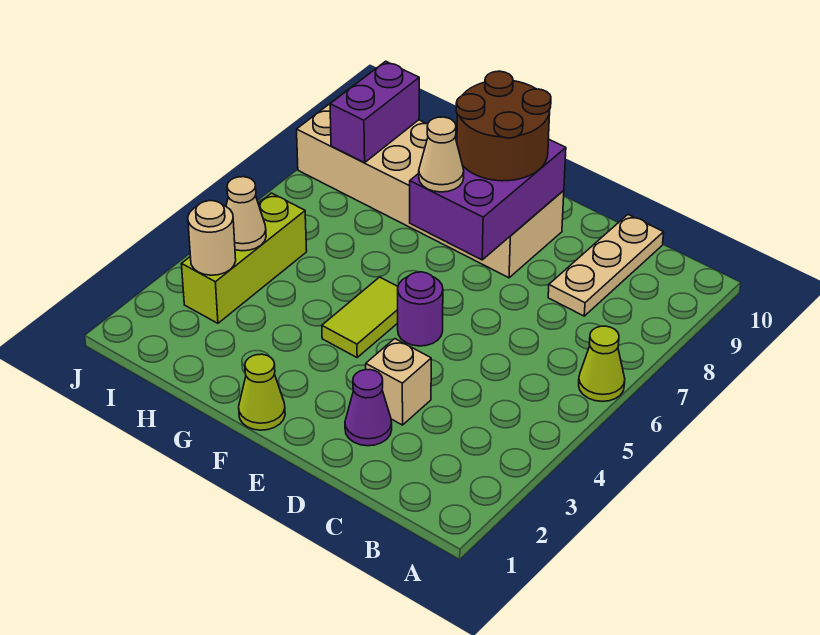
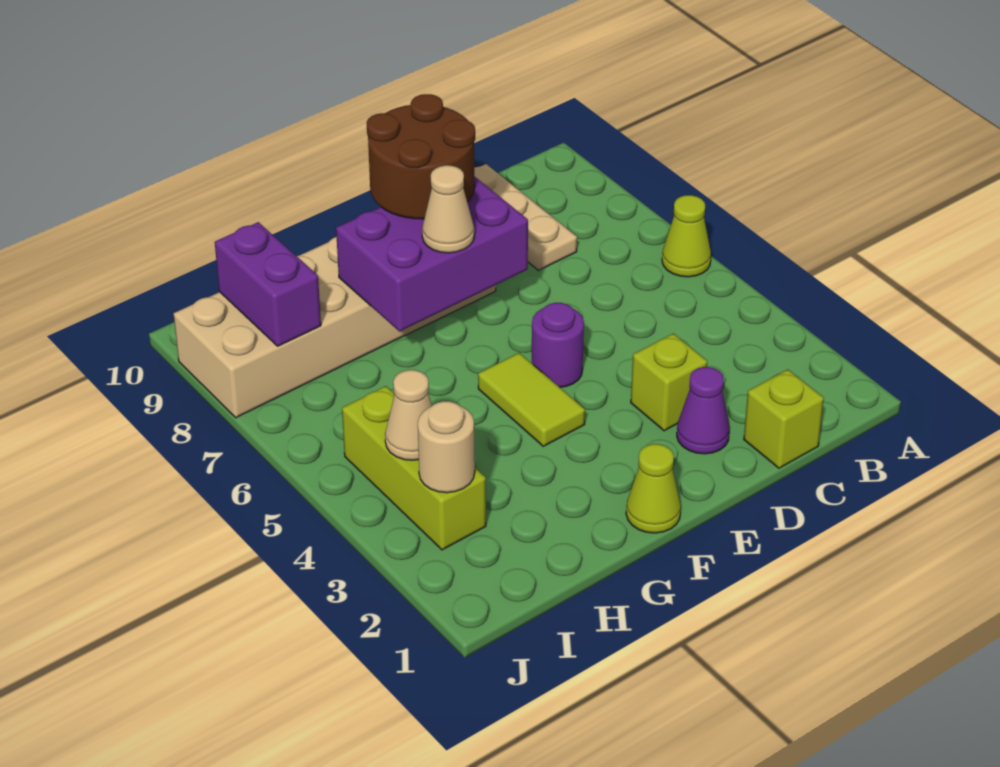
none -> lime 1x1 brick [744,369,824,468]
tan 1x1 brick [366,339,431,425] -> lime 1x1 brick [631,334,707,431]
purple 2x3 brick [410,139,566,260] -> purple 2x3 brick turned to [336,176,528,331]

